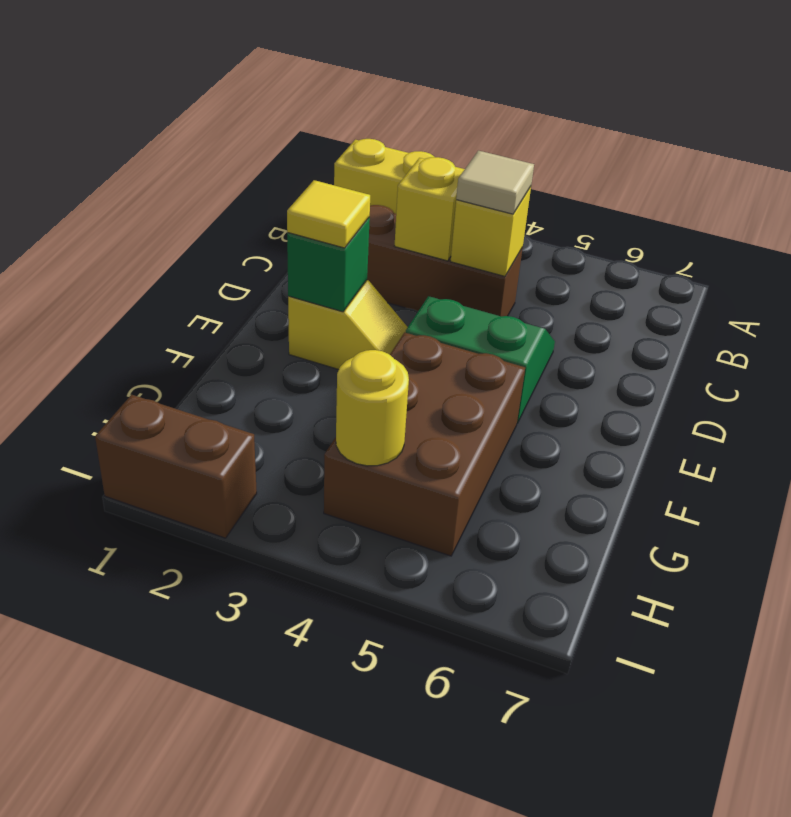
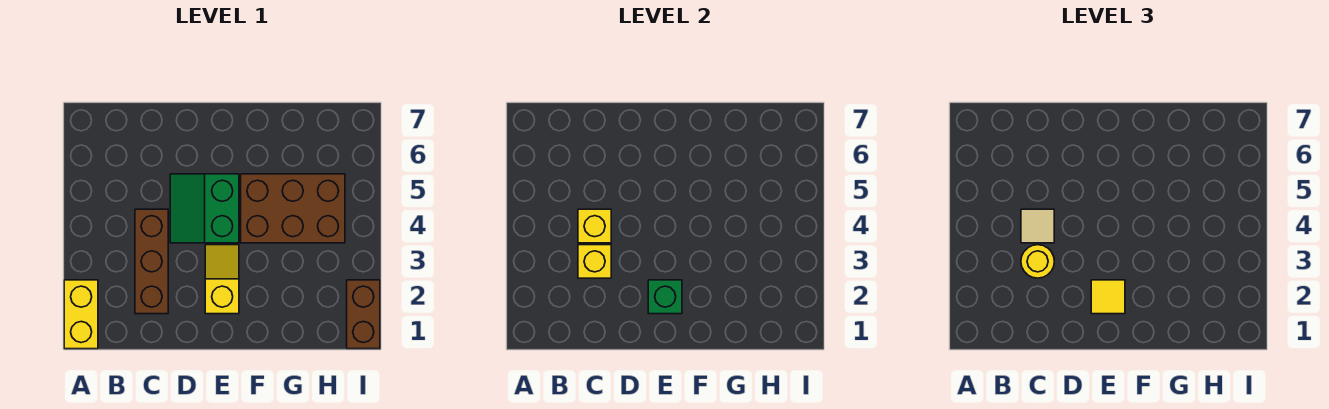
yellow 1x1 round brick [336,350,409,466] -> yellow 1x1 round brick moved to [1021,245,1054,278]

